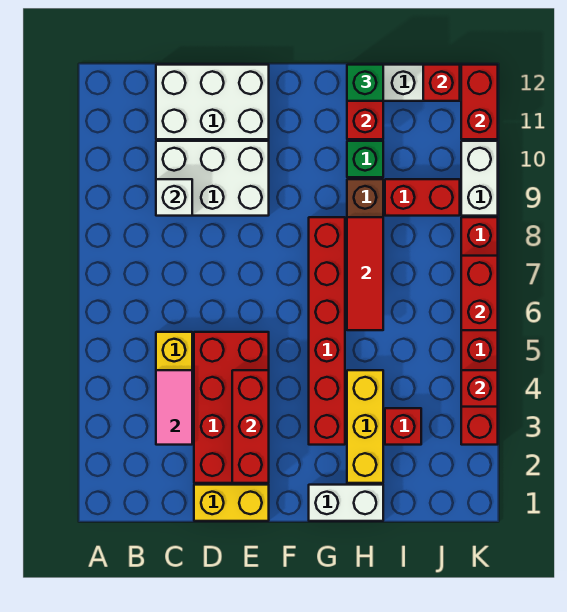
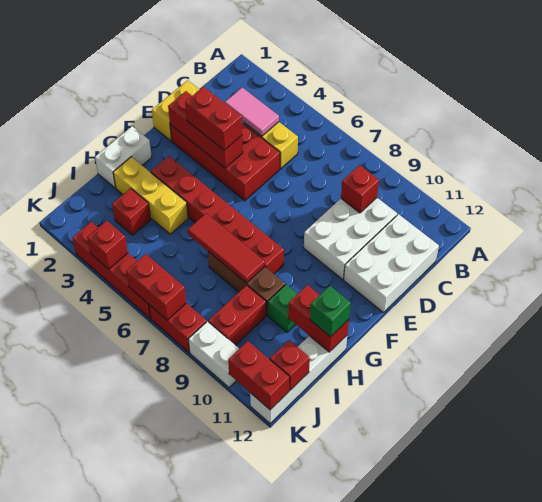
white 1x1 brick [156,179,192,216] -> red 1x1 brick [341,165,379,213]
none -> red 1x2 brick [185,87,242,150]

